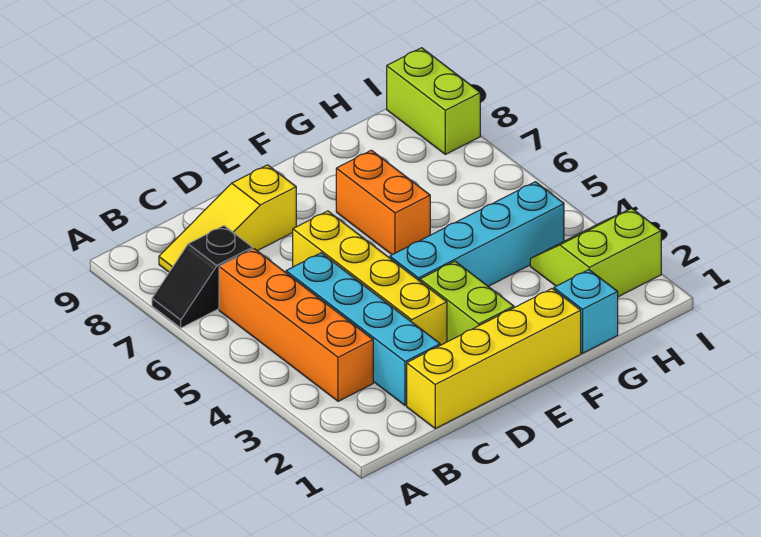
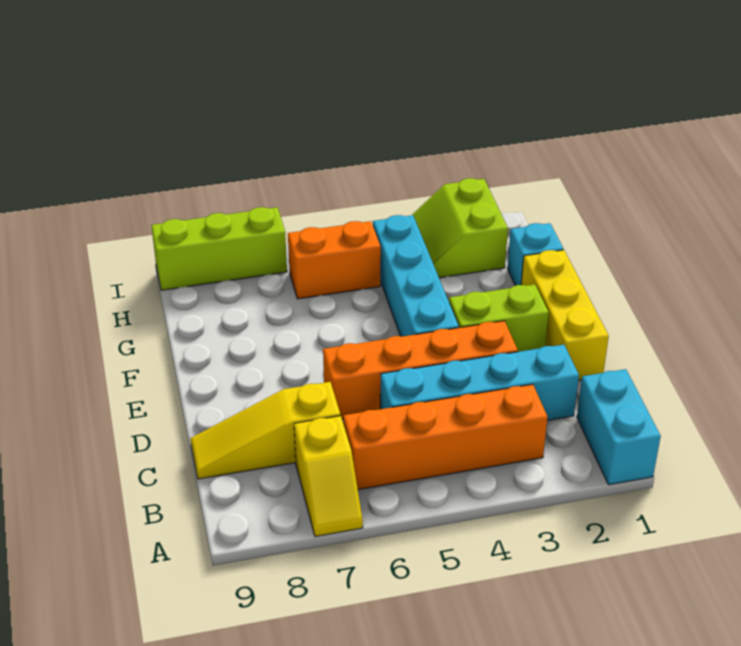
none -> cyan 1x2 brick [577,369,661,485]
black 1x2 slope [152,226,253,328] -> yellow 1x2 slope [294,416,363,537]
yellow 1x3 slope [159,165,296,272] -> yellow 1x3 slope turned to [190,382,340,479]
yellow 1x4 brick [407,289,581,428] -> yellow 1x3 brick [521,250,609,380]
yellow 1x4 brick [293,211,447,345] -> orange 1x4 brick [323,321,518,419]
orange 1x2 brick [336,150,430,255] -> orange 1x2 brick moved to [288,221,381,299]
lime 1x2 brick [387,48,480,154] -> lime 1x3 brick [151,207,287,290]

